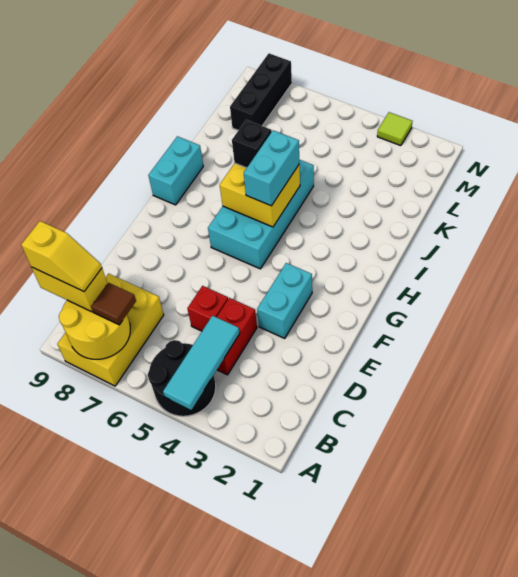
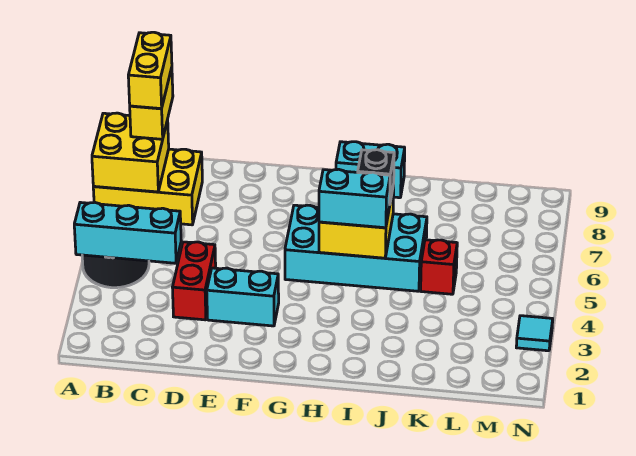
cyan 1x3 tile [163,316,240,410] -> cyan 1x3 brick [74,202,181,263]
yellow 2x2 round brick [59,300,130,359] -> yellow 2x2 brick [92,113,169,192]
brown 1x1 tile [91,283,136,325] -> none
yellow 1x2 slope [21,221,102,292] -> yellow 1x2 brick [128,32,172,109]
red 1x2 brick [217,298,257,375] -> red 1x2 brick turned to [173,242,216,320]
red 1x1 brick [187,286,228,331] -> red 1x1 brick moved to [421,240,457,294]
black 1x3 brick [230,53,292,130] -> none
lime 1x1 tile [377,112,412,146] -> cyan 1x1 tile [516,316,553,351]

